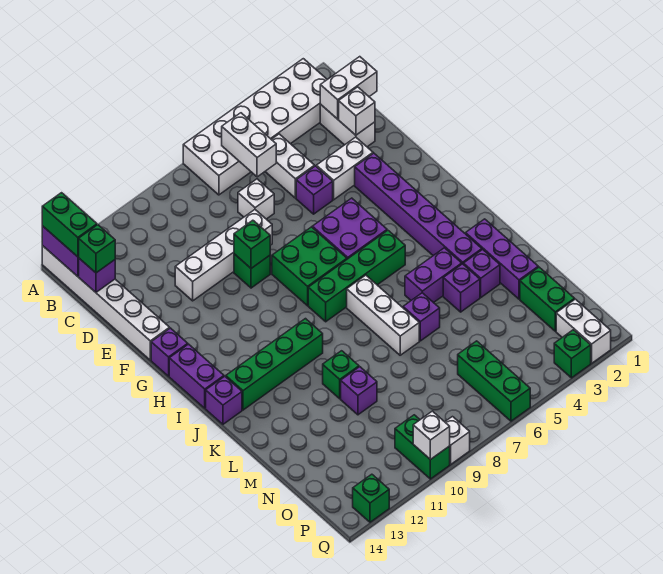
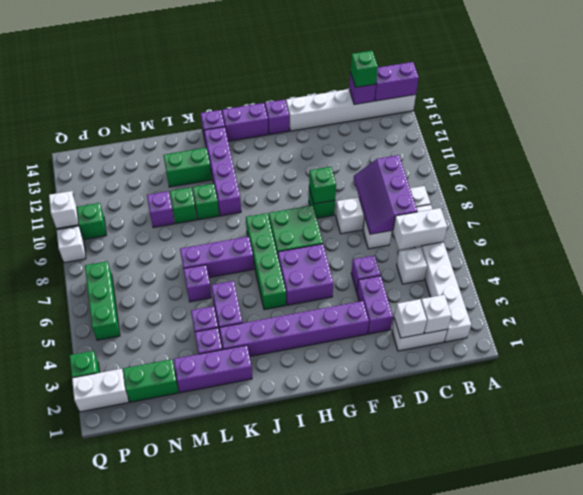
white 2x6 brick [183,59,327,195] -> white 1x6 brick [415,204,471,342]
green 1x2 brick [42,193,97,257] -> green 1x2 brick moved to [163,148,212,187]
white 1x2 brick [320,57,377,119] -> white 1x1 brick [421,295,451,333]
white 1x2 brick [265,134,315,198] -> white 1x1 brick [397,247,427,284]
none -> purple 2x3 slope [354,155,417,234]
white 1x2 brick [316,137,373,200] -> purple 1x2 brick [357,276,393,334]
white 1x4 brick [175,210,272,301] -> white 1x4 brick turned to [336,186,430,234]
white 1x3 brick [347,275,419,355] -> purple 1x3 brick [180,236,254,277]
green 1x4 brick [226,319,323,410] -> purple 1x4 brick [204,127,241,216]
green 1x3 brick [458,341,530,421] -> green 1x3 brick turned to [85,261,120,340]
green 1x1 brick [353,474,389,522] -> green 1x1 brick moved to [192,184,219,220]

